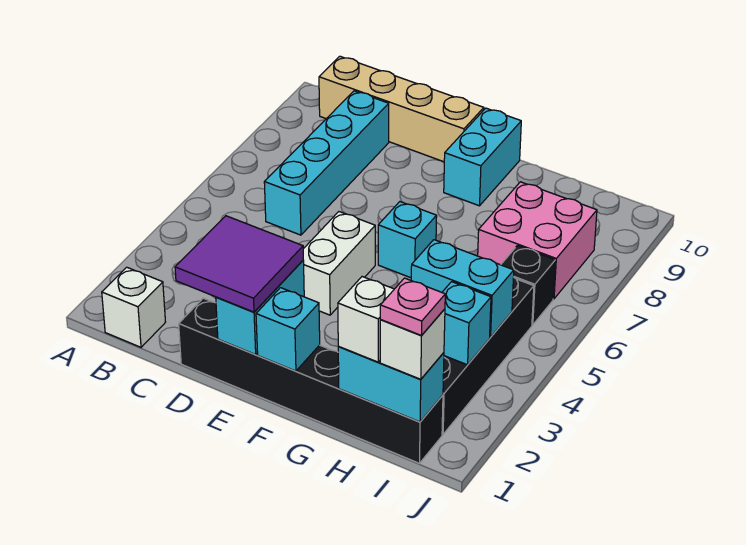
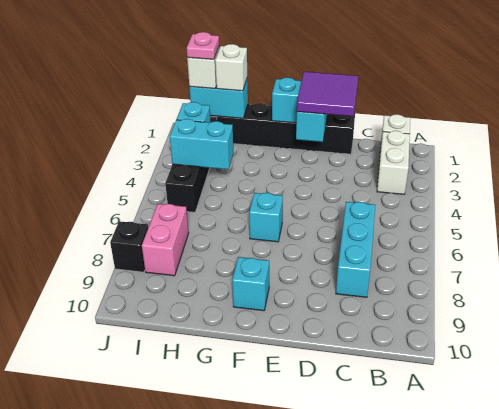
tan 1x4 brick [319,56,484,162] -> none
cyan 1x4 brick [264,91,389,235] -> cyan 1x3 brick [336,202,375,297]
white 1x2 brick [303,212,375,315] -> white 1x2 brick moved to [377,131,410,194]
cyan 1x2 brick [444,108,521,206] -> cyan 1x1 brick [232,257,269,311]
pink 2x2 brick [478,182,597,299] -> pink 1x2 brick [142,204,189,276]
black 1x1 brick [501,246,555,325] -> black 1x1 brick moved to [110,221,148,272]

